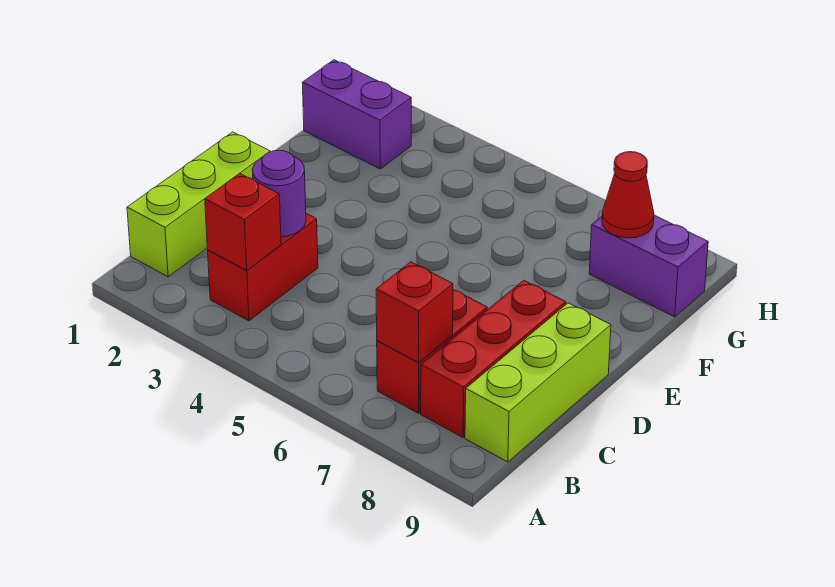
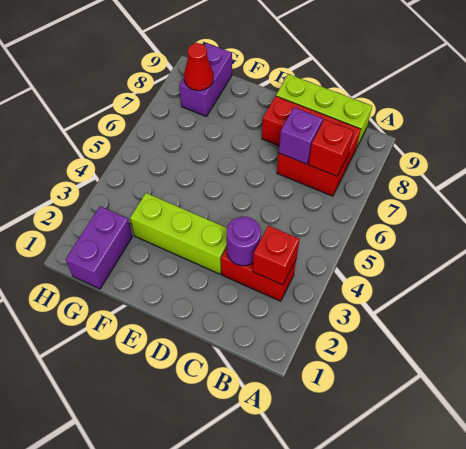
lime 1x3 brick [127,132,270,277] -> lime 1x3 brick moved to [130,193,227,274]
none -> purple 1x1 brick [279,107,323,164]

